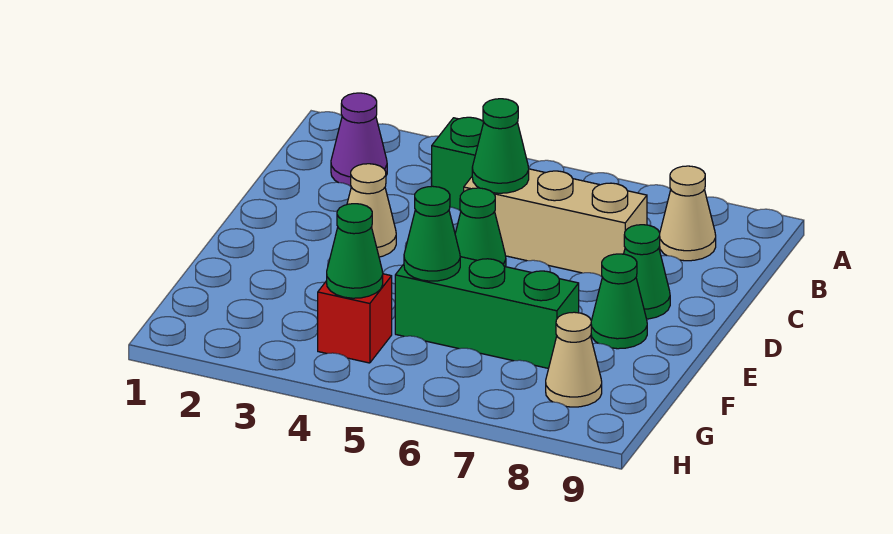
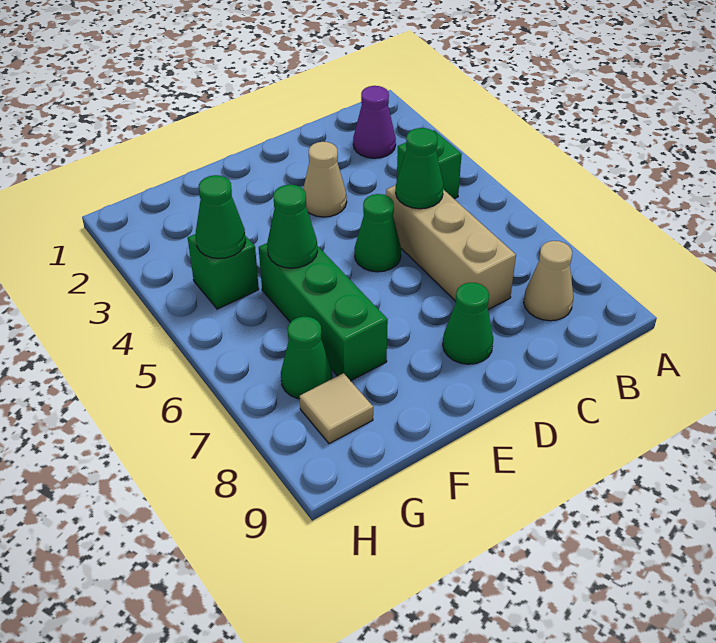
green 1x1 cone [591,254,647,349] -> green 1x1 cone moved to [281,317,332,399]
red 1x1 brick [318,274,392,363] -> green 1x1 brick [188,234,259,309]
tan 1x1 cone [546,312,602,407] -> tan 1x1 tile [300,373,373,444]

